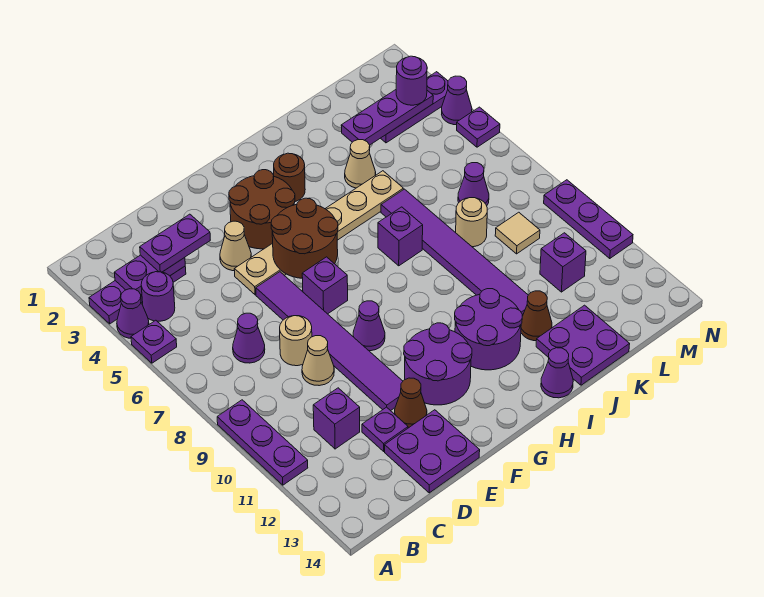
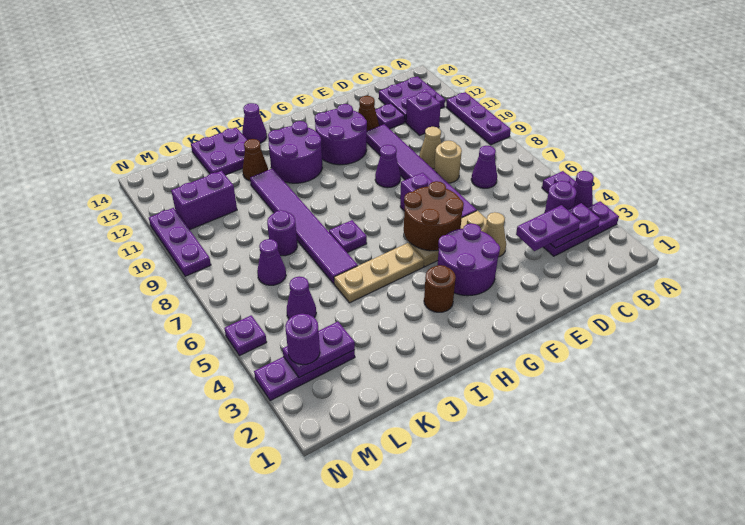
purple 2x2 plate [385,410,480,493] -> purple 2x2 plate moved to [379,77,445,123]
brown 2x2 round brick [229,170,295,249] -> purple 2x2 round brick [438,224,500,296]
purple 1x1 brick [378,207,423,266] -> purple 1x1 plate [329,220,367,253]
tan 1x1 cone [345,140,376,188] -> none
purple 1x3 plate [341,90,433,145] -> purple 1x2 plate [283,322,355,378]
tan 1x1 round brick [456,198,487,247] -> purple 1x1 round brick [267,210,297,256]
tan 1x1 tile [495,212,540,254] -> none
purple 1x1 brick [540,233,586,292] -> purple 1x2 brick [171,171,237,230]
purple 1x1 cone [442,76,472,125] -> purple 1x1 cone moved to [287,277,316,319]

